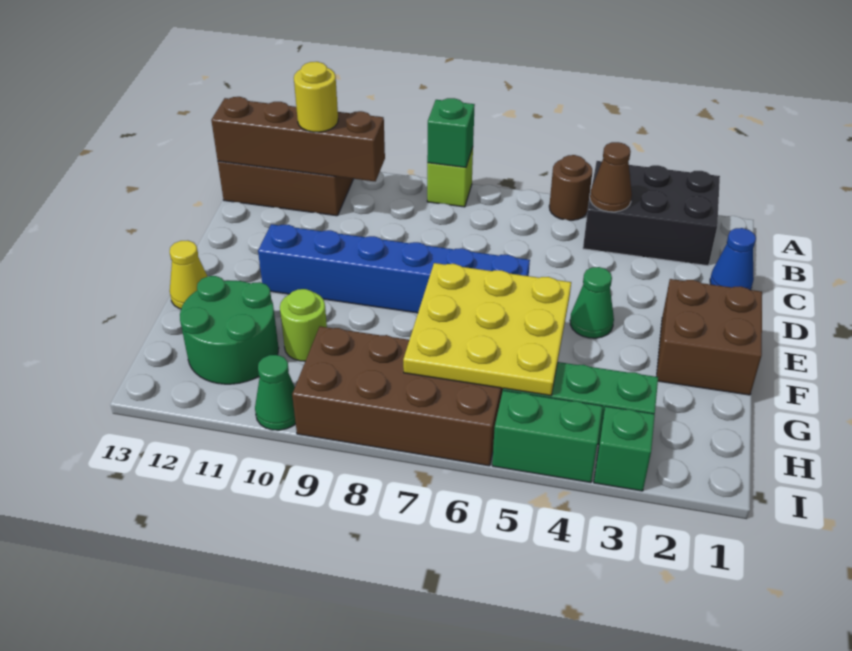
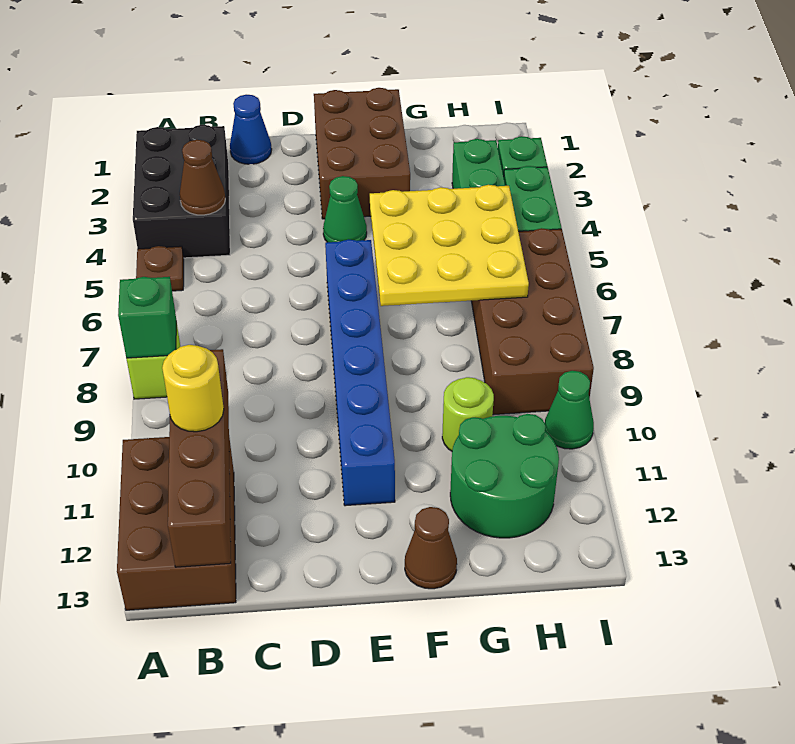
brown 1x1 round brick [549,155,592,220] -> brown 1x1 plate [136,246,184,291]
brown 2x2 brick [656,279,762,395] -> brown 2x3 brick [314,88,410,219]
yellow 1x1 cone [170,240,208,309] -> brown 1x1 cone [405,507,457,589]

